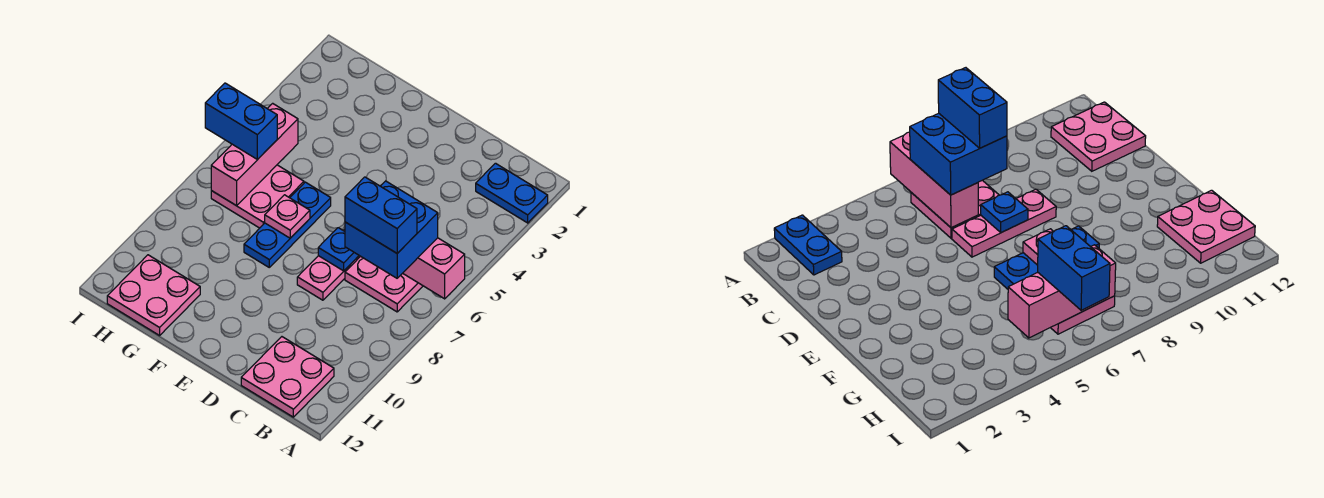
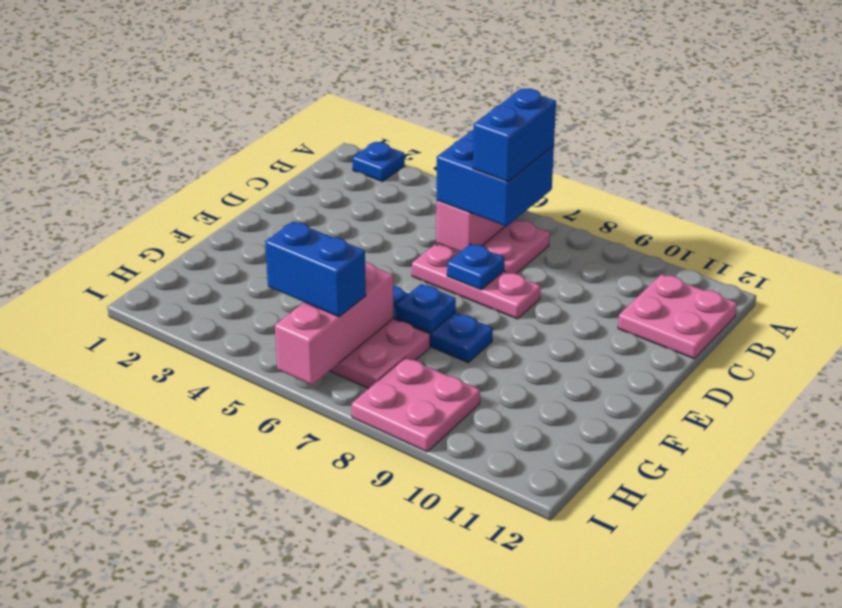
blue 1x2 plate [476,163,548,223] -> blue 1x1 plate [352,142,405,182]
pink 1x1 plate [265,195,310,238] -> blue 1x1 plate [396,284,456,332]
pink 2x2 plate [107,255,200,335] -> pink 2x2 plate moved to [352,357,480,452]
pink 1x3 brick [211,103,298,206] -> pink 1x3 brick turned to [275,262,393,385]
blue 1x2 brick [205,83,277,159] -> blue 1x2 brick turned to [265,222,366,317]

